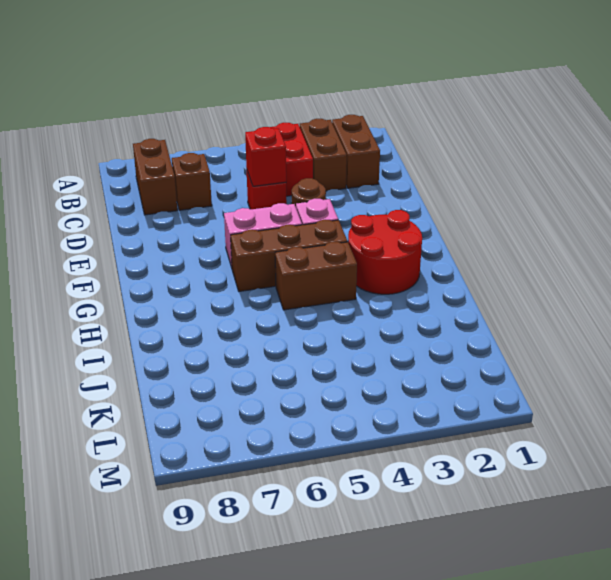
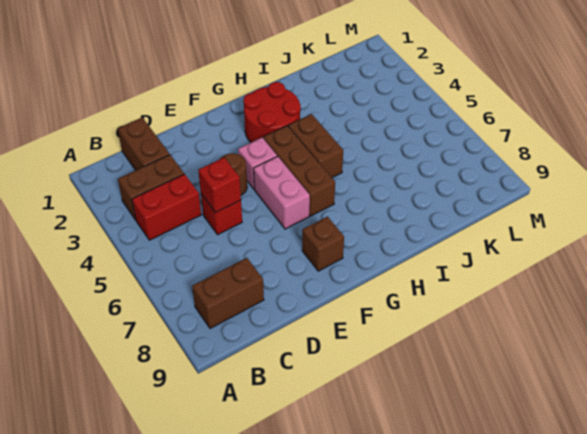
brown 1x2 brick [332,115,380,188] -> brown 1x2 brick turned to [118,118,170,170]
brown 1x1 brick [172,153,212,210] -> brown 1x1 brick moved to [302,217,344,271]

